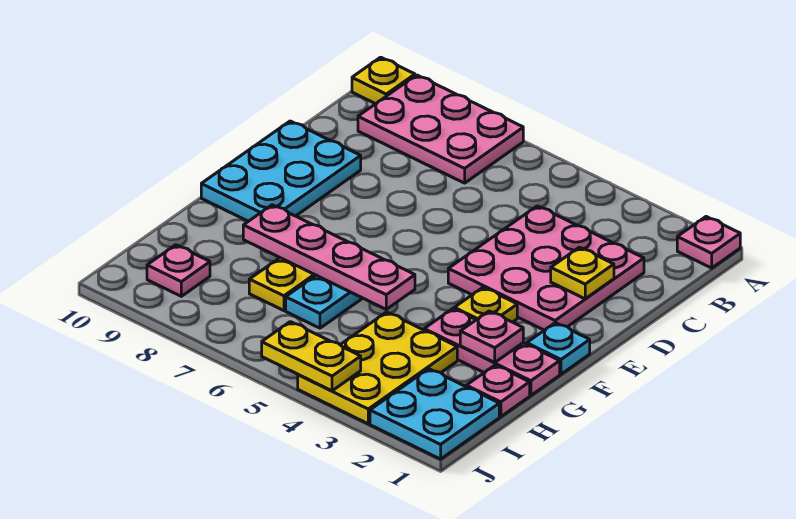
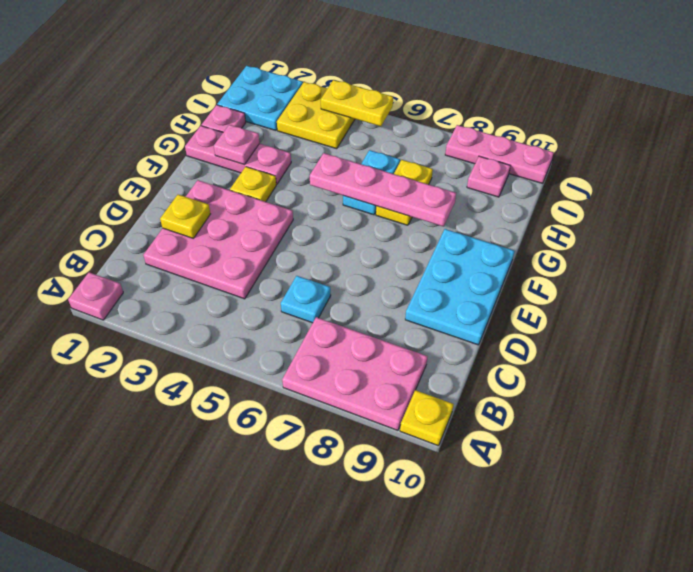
cyan 1x1 plate [527,323,590,374] -> cyan 1x1 plate moved to [281,276,331,323]
yellow 2x3 plate [298,312,457,424] -> yellow 2x2 plate [277,82,355,149]
none -> pink 1x3 plate [445,125,554,183]

